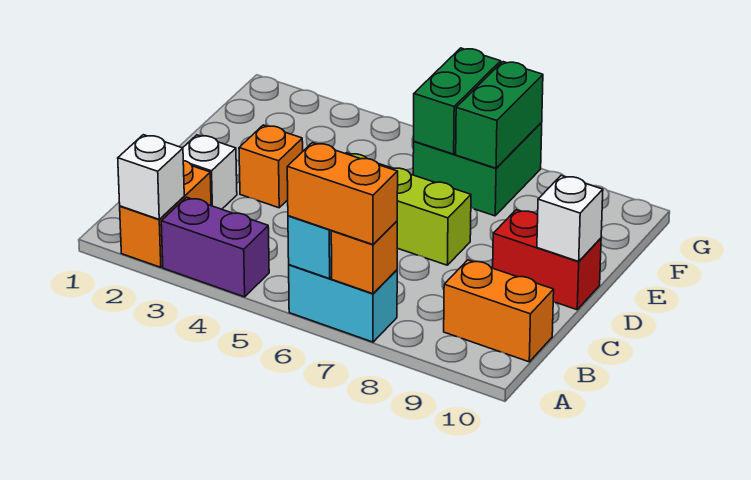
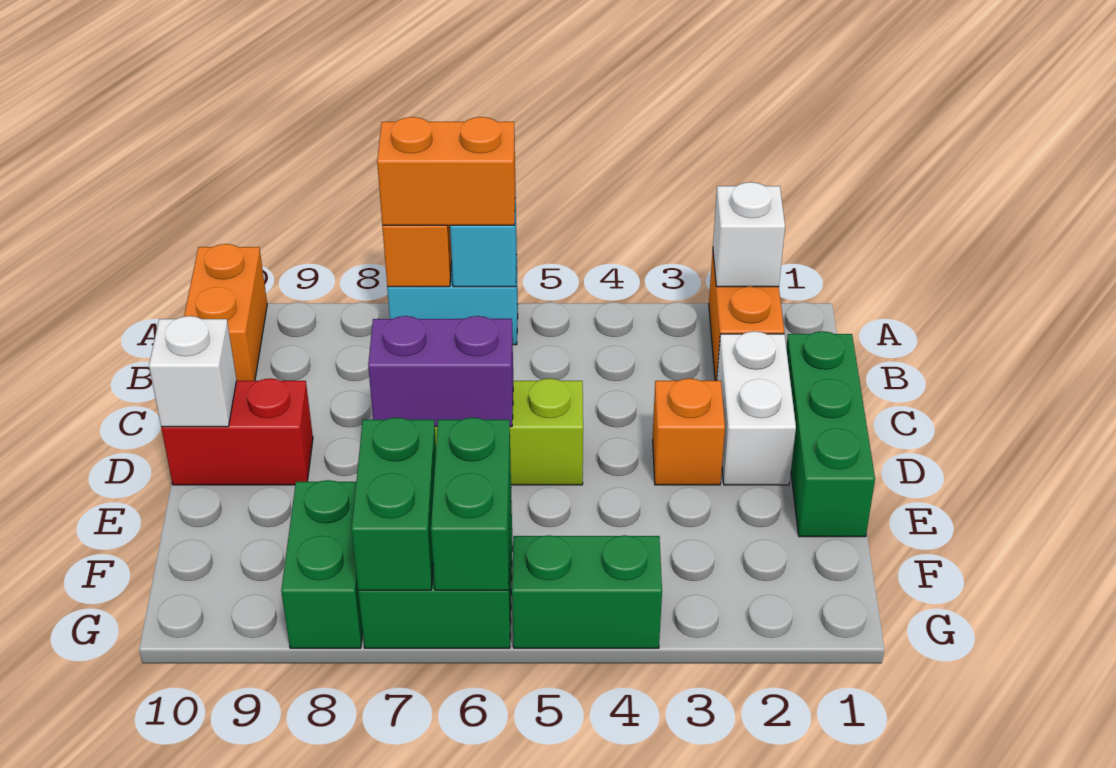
purple 1x2 brick [161,197,269,297] -> purple 1x2 brick moved to [368,316,513,427]
orange 1x2 brick [444,260,554,362] -> orange 1x2 brick turned to [184,244,267,381]
none -> green 1x3 brick [786,331,875,537]
white 1x1 brick [183,135,237,209] -> white 1x2 brick [717,331,796,485]
none -> green 1x2 brick [281,480,363,648]
none -> green 1x2 brick [512,535,662,648]

